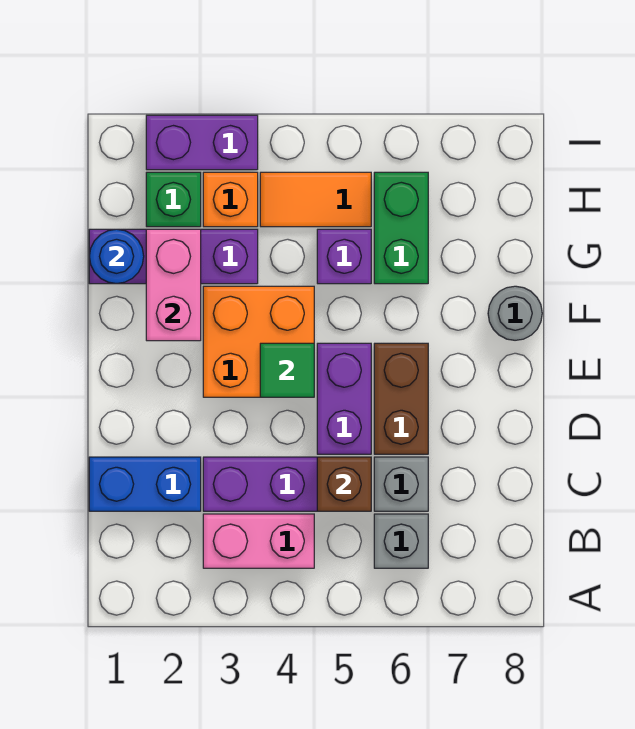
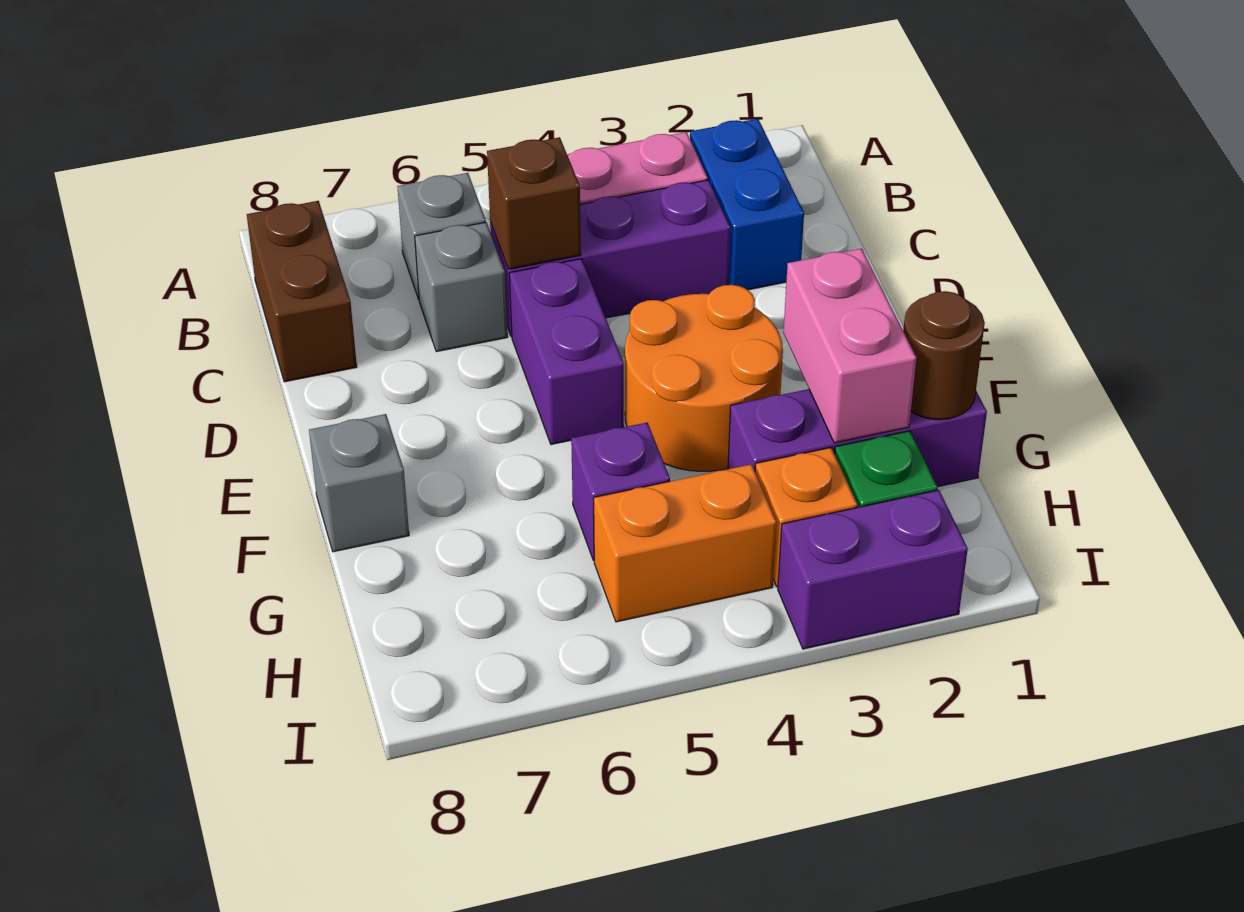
blue 1x2 brick [89,457,201,511] -> blue 1x2 brick turned to [690,119,804,290]
brown 1x2 brick [374,343,428,454] -> brown 1x2 brick moved to [247,201,357,382]
orange 2x2 brick [203,286,314,397] -> orange 2x2 round brick [625,285,783,471]
green 1x1 tile [260,343,314,397] -> none
grey 1x1 round brick [488,286,542,340] -> grey 1x1 brick [309,414,409,552]
blue 1x1 round brick [89,229,144,284] -> brown 1x1 round brick [903,291,985,420]
green 1x2 brick [374,172,428,284] -> none
orange 1x2 tile [260,172,371,227] -> orange 1x2 brick [594,464,777,622]

